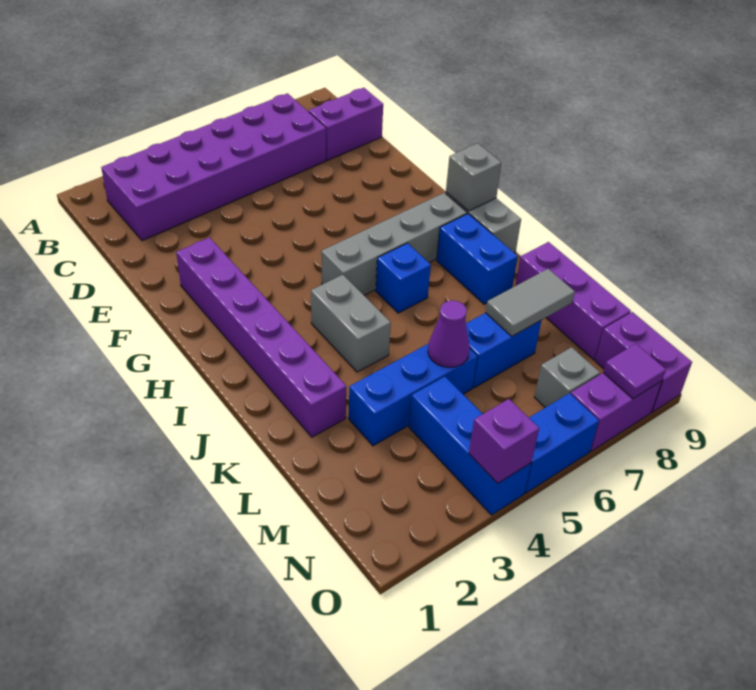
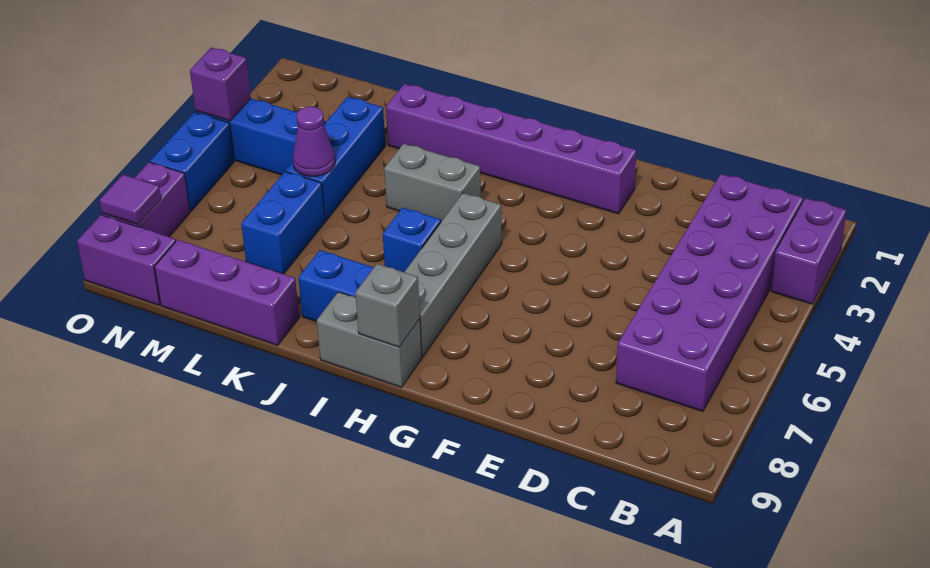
purple 1x2 brick [308,88,383,160] -> purple 1x2 brick moved to [771,198,846,304]
grey 1x2 tile [485,269,575,337] -> none
grey 1x1 brick [534,347,600,408] -> none

